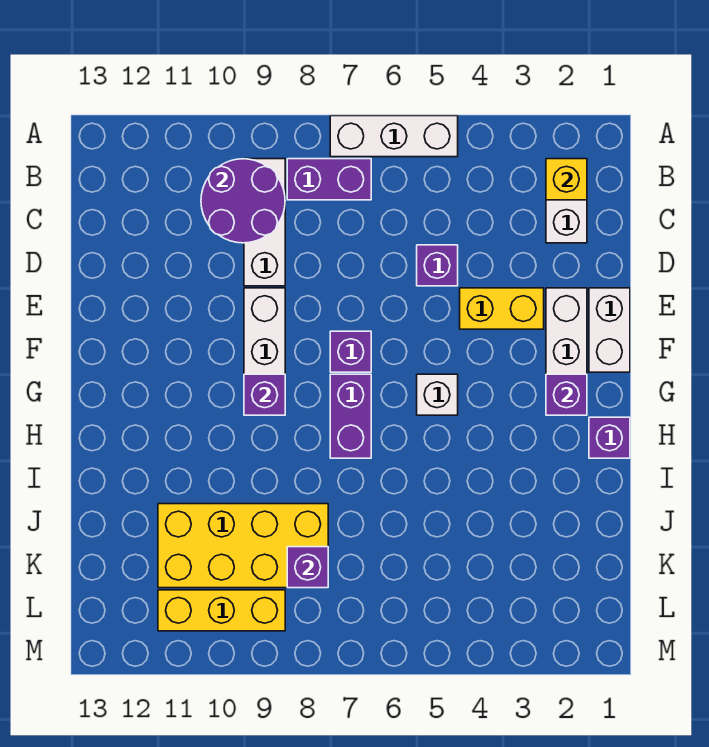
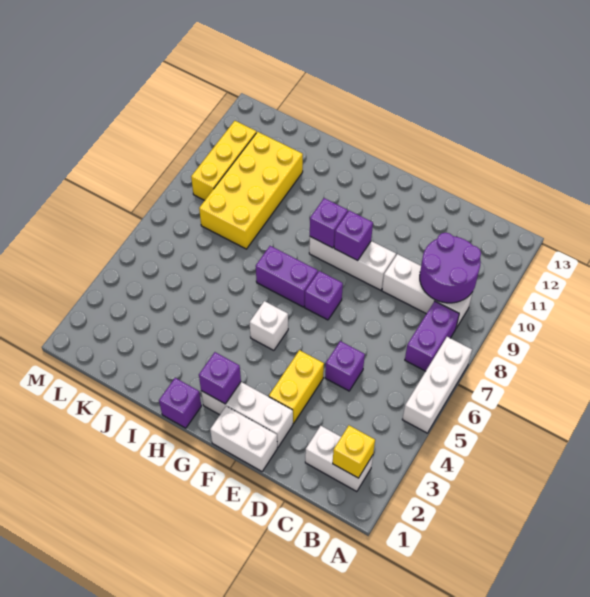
purple 1x1 brick [287,547,328,588] -> purple 1x1 brick moved to [334,211,373,261]

